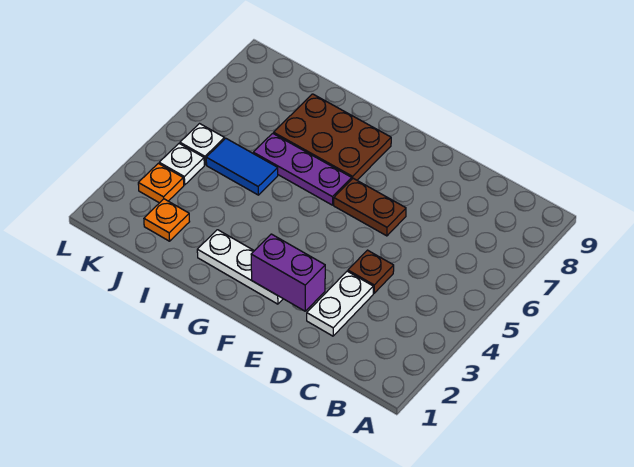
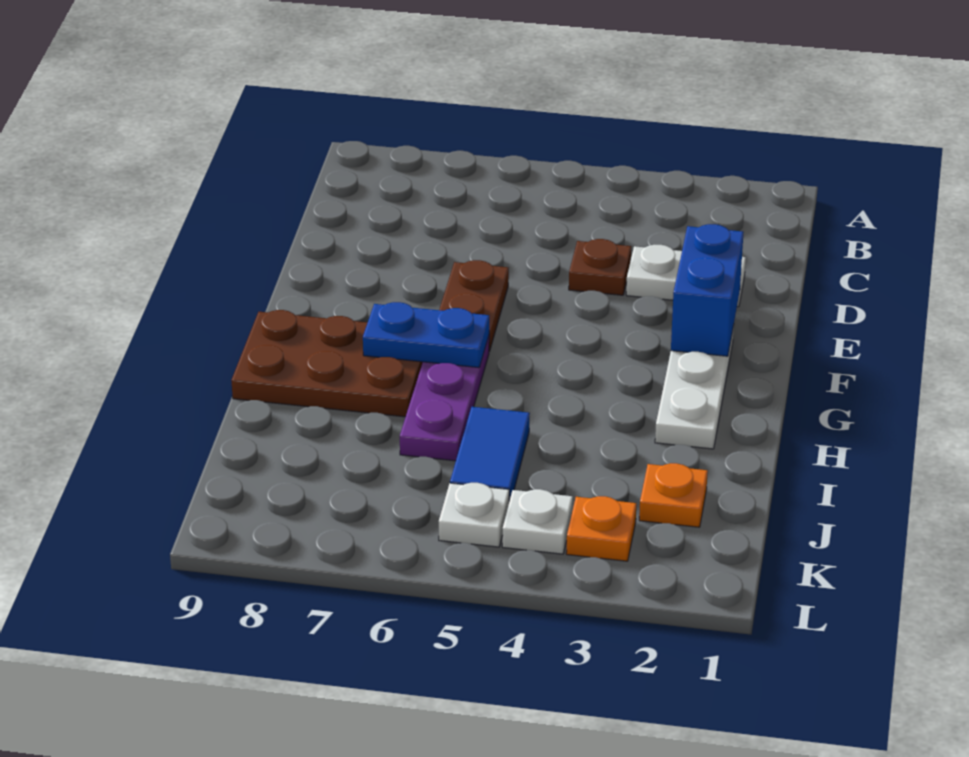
purple 1x2 brick [251,234,325,311] -> blue 1x2 brick [671,224,743,356]
none -> blue 1x2 plate [363,302,489,368]
brown 2x3 plate [274,94,391,180] -> brown 2x3 plate turned to [231,310,423,417]

